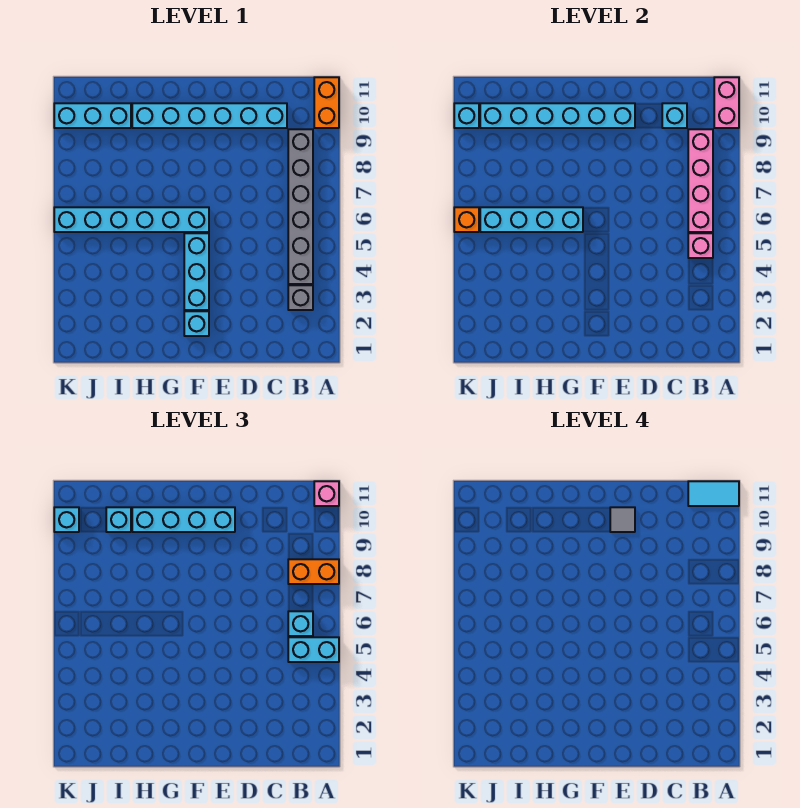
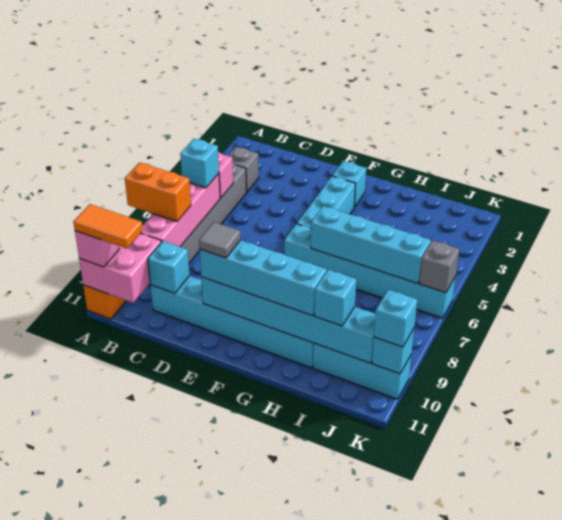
cyan 1x2 brick [288,637,339,662] -> none
pink 1x2 brick [714,77,739,128] -> pink 2x2 brick [79,233,161,303]
cyan 1x2 tile [688,481,739,506] -> orange 1x2 tile [73,204,143,249]
orange 1x1 brick [454,207,479,232] -> grey 1x1 brick [419,240,459,293]

